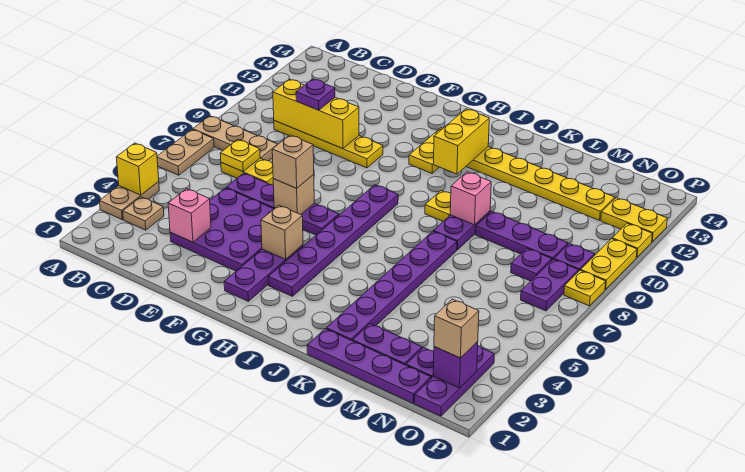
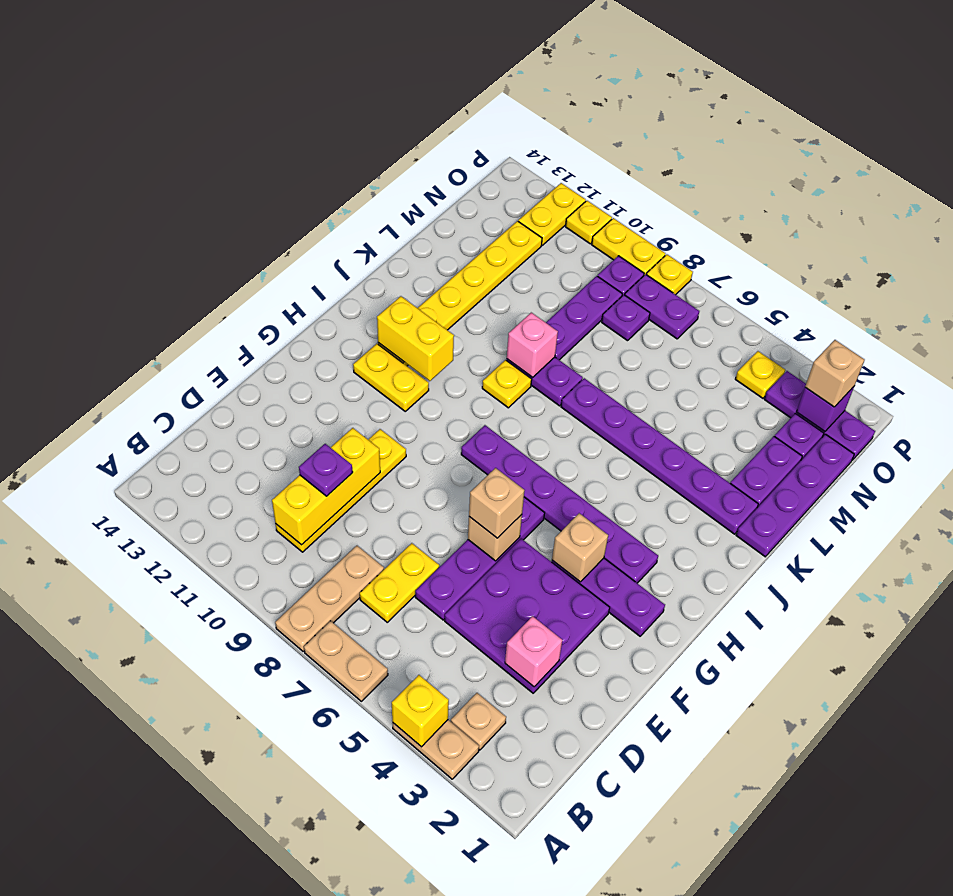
yellow 1x1 plate [220,139,260,171] -> yellow 1x1 plate moved to [735,351,785,398]

